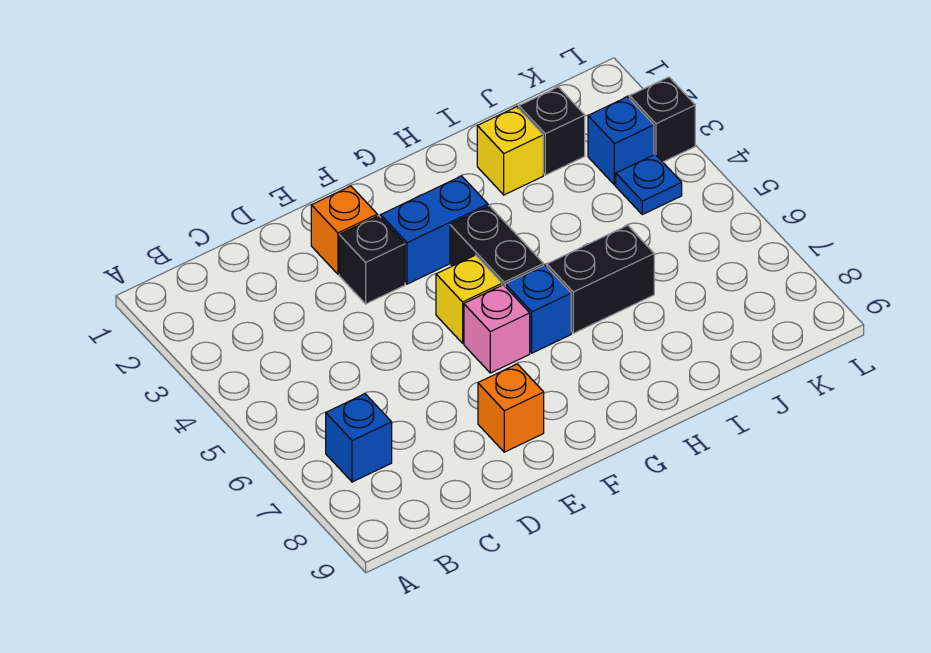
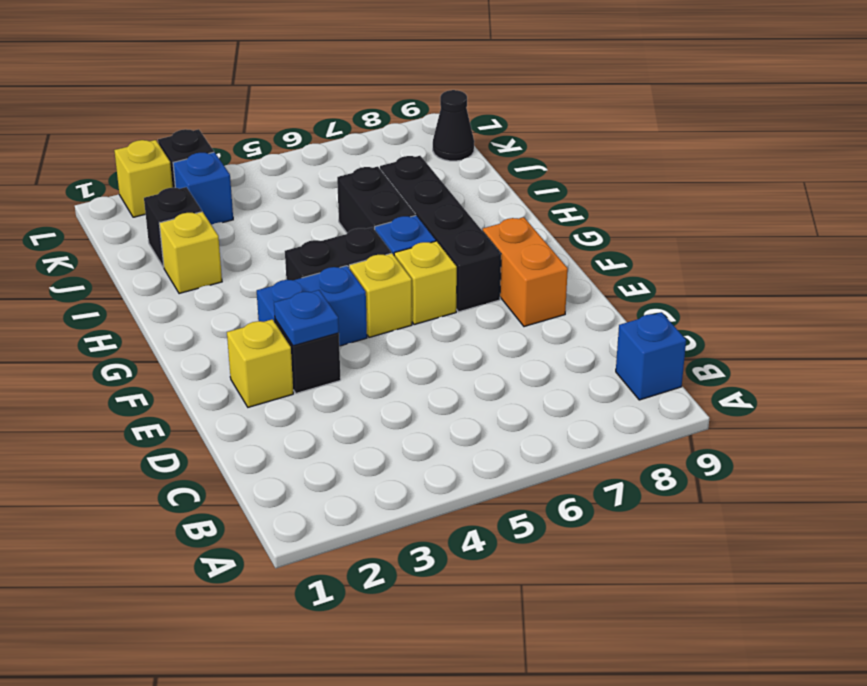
blue 1x1 brick [326,394,392,482] -> blue 1x1 brick moved to [616,312,686,400]
orange 1x1 brick [311,186,377,274] -> yellow 1x1 brick [227,319,293,407]
orange 1x1 brick [478,364,544,452] -> orange 1x2 brick [483,217,568,327]
blue 1x2 brick [381,176,488,284] -> blue 1x2 brick turned to [257,266,367,346]
pink 1x1 brick [464,285,530,373] -> yellow 1x1 brick [394,241,457,325]
none -> black 1x4 brick [380,156,501,312]
blue 1x1 plate [616,154,682,215] -> blue 1x1 plate moved to [274,290,339,346]
none -> black 1x1 cone [433,90,474,161]
none -> yellow 1x1 brick [114,140,173,217]

